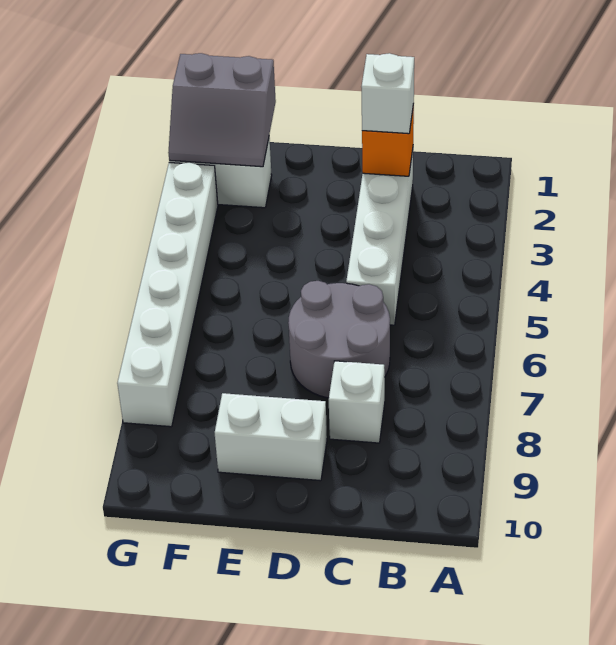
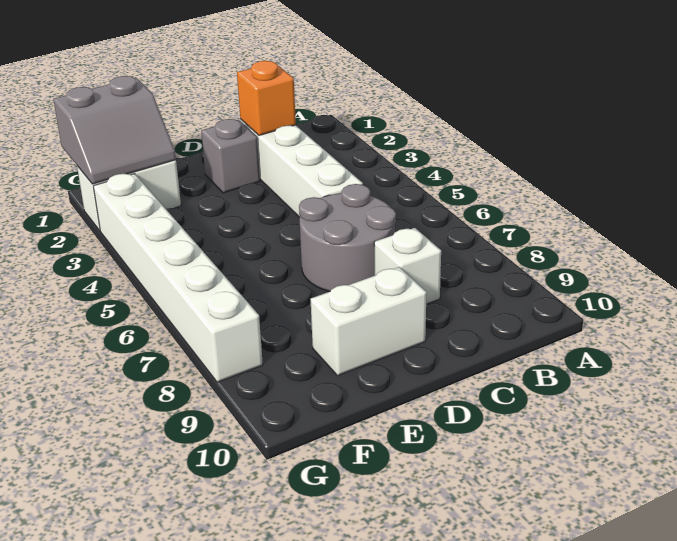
white 1x1 brick [361,53,414,134] -> none
none -> grey 1x1 brick [201,119,260,193]

